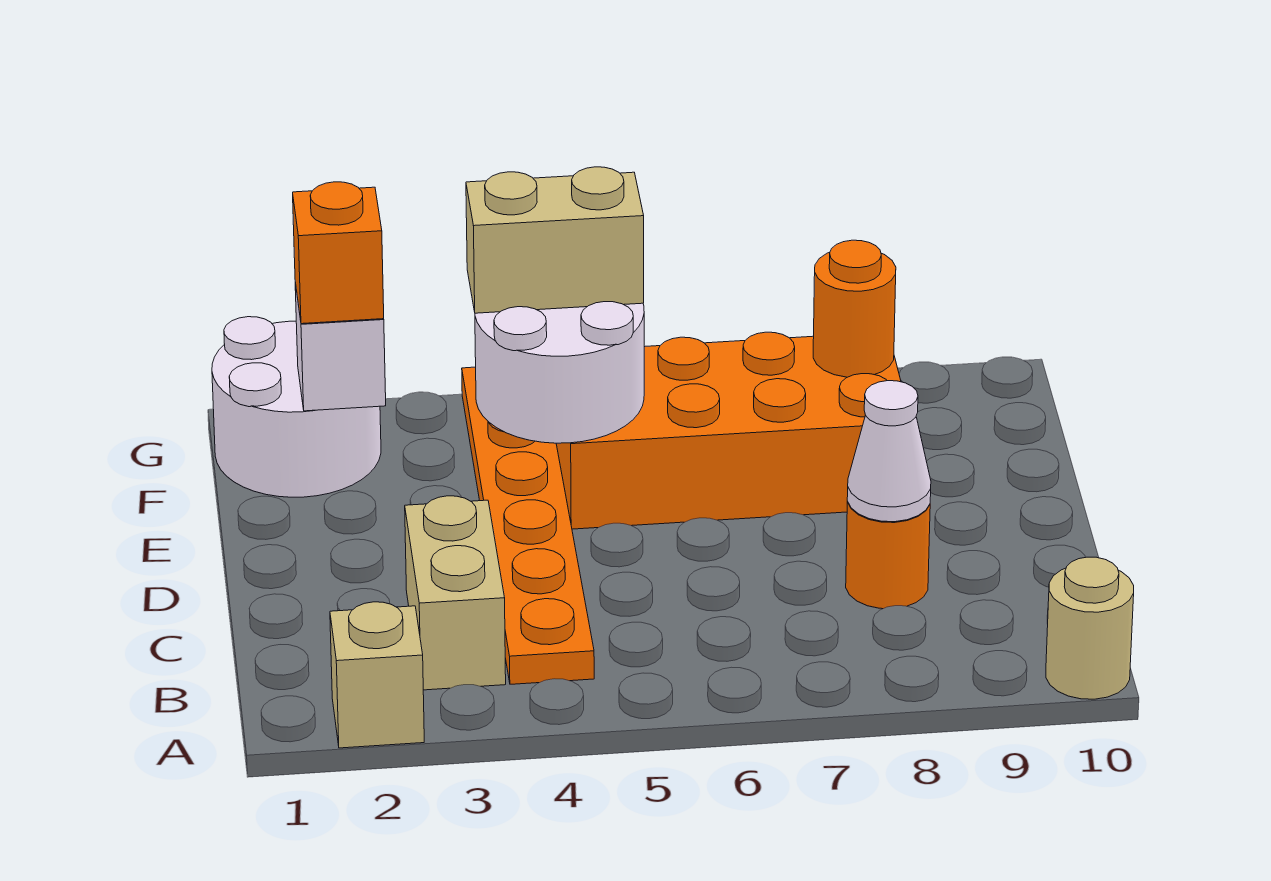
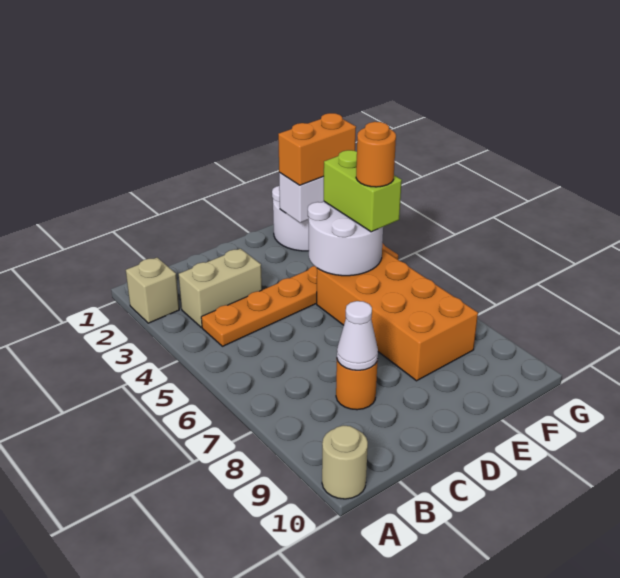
orange 1x1 brick [293,182,384,324] -> orange 1x2 brick [278,113,356,185]
tan 1x2 brick [466,167,644,313] -> lime 1x2 brick [323,150,402,232]
orange 1x1 round brick [813,240,896,377] -> orange 1x1 round brick moved to [356,122,396,187]

